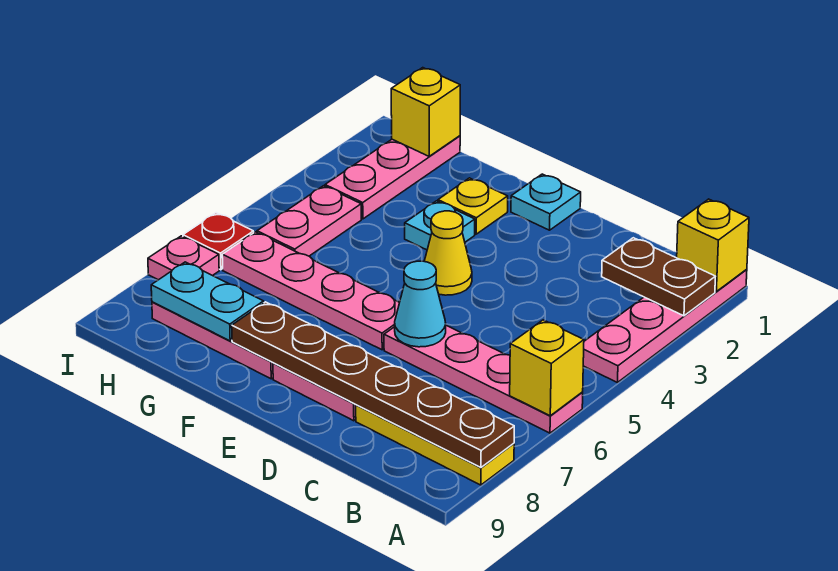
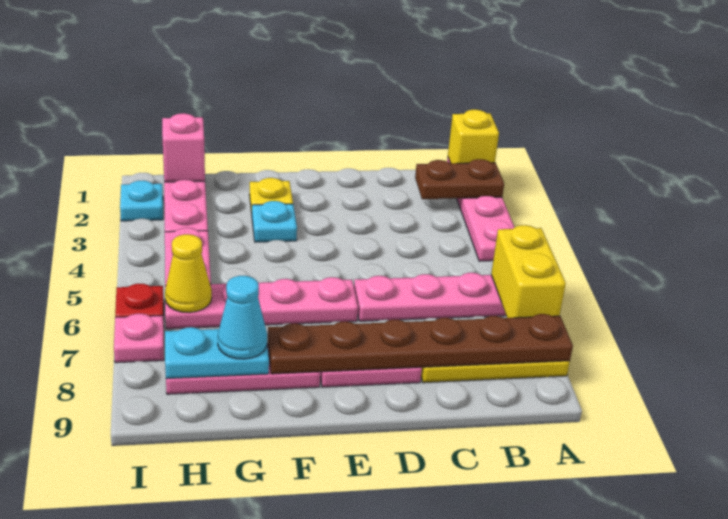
yellow 1x1 brick [510,320,584,416] -> yellow 1x2 brick [491,225,566,318]
cyan 1x1 cone [395,261,446,347] -> cyan 1x1 cone moved to [218,276,267,359]
cyan 1x1 plate [511,174,581,230] -> cyan 1x1 plate moved to [120,180,163,221]
yellow 1x1 cone [424,211,472,295] -> yellow 1x1 cone moved to [165,234,212,313]
yellow 1x1 brick [391,68,460,156] -> pink 1x1 brick [162,113,205,182]

